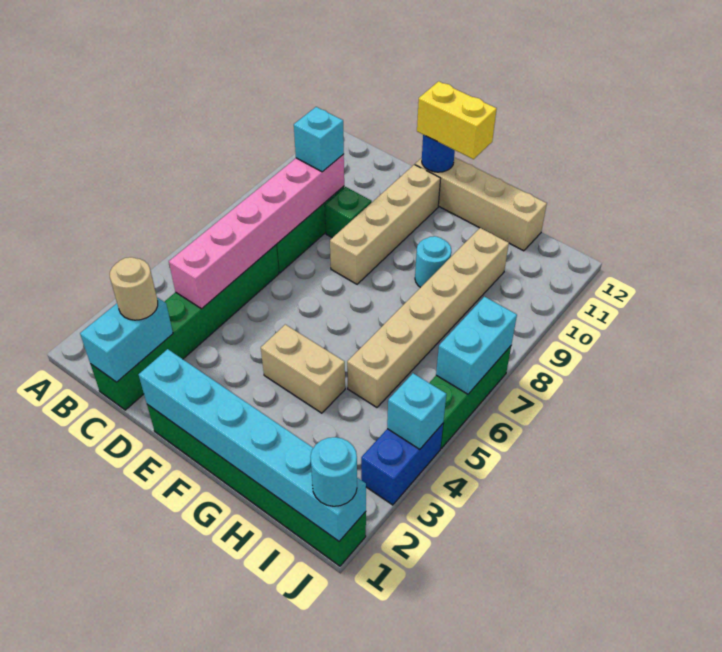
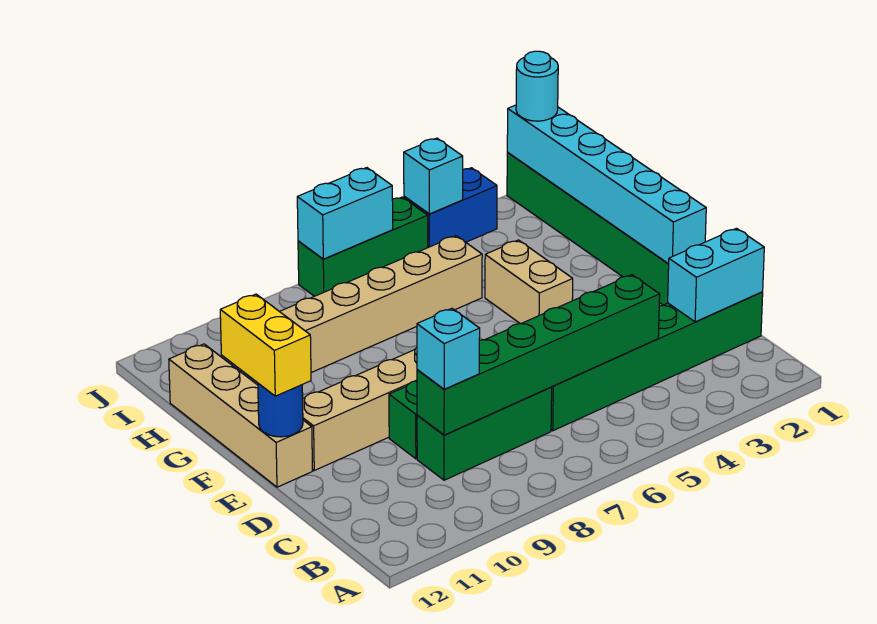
tan 1x1 round brick [110,257,158,320] -> none
pink 1x6 brick [169,154,344,309] -> green 1x6 brick [417,275,660,435]
cyan 1x1 round brick [415,236,451,288] -> none

